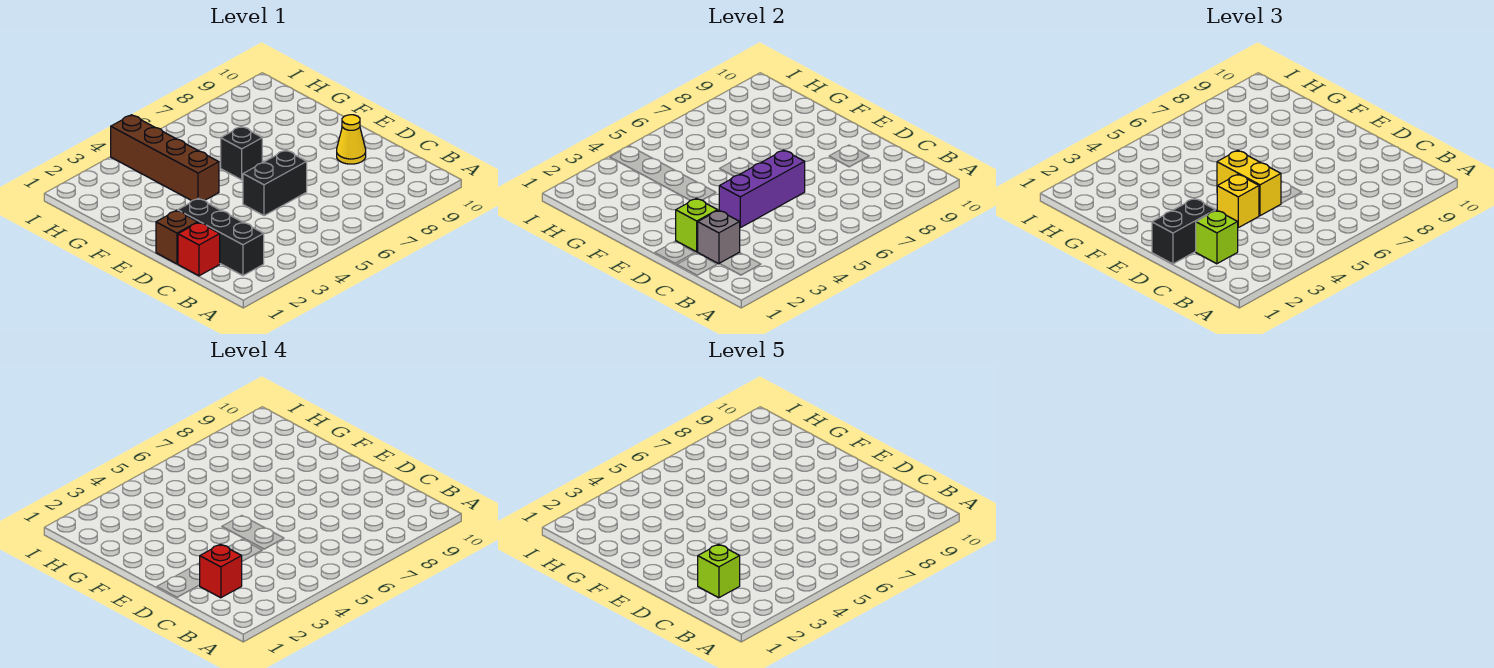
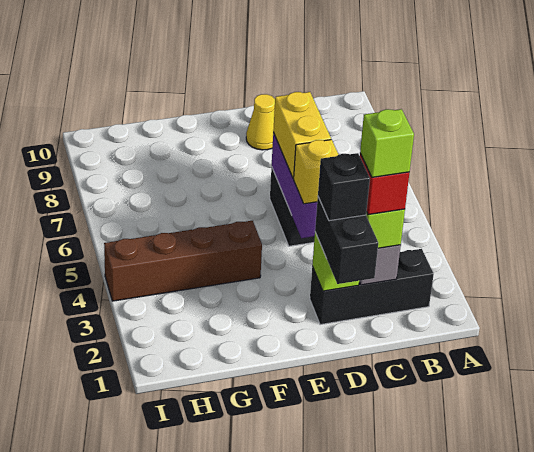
red 1x1 brick [178,222,220,276] -> none
brown 1x1 brick [156,210,198,264] -> none
yellow 1x2 brick [1217,150,1281,216] -> yellow 1x2 brick turned to [273,92,331,179]
black 1x1 brick [221,126,262,180] -> black 1x1 brick moved to [318,153,370,221]

